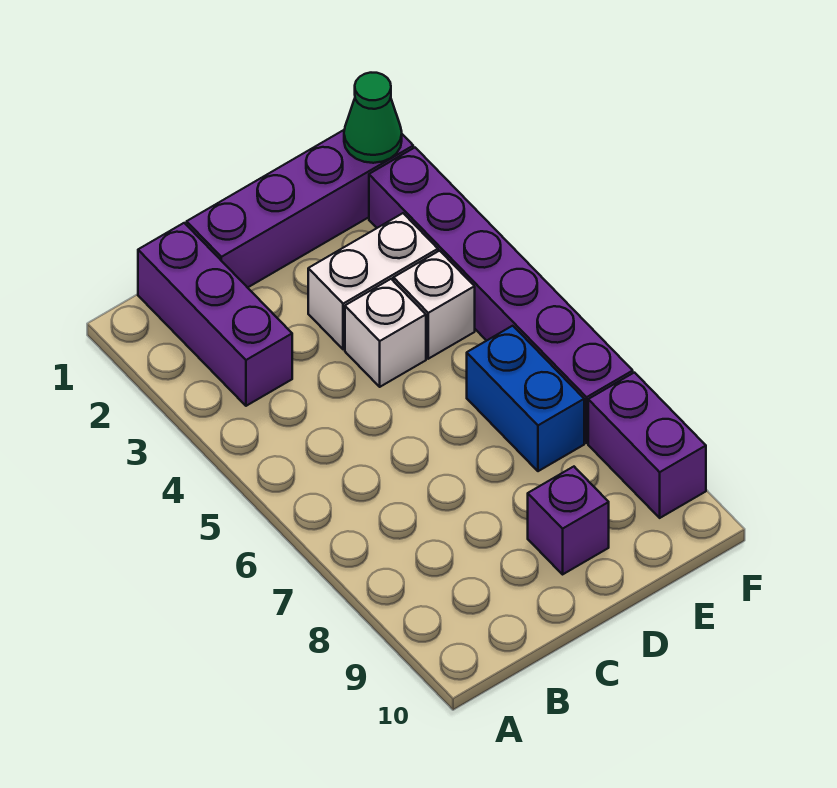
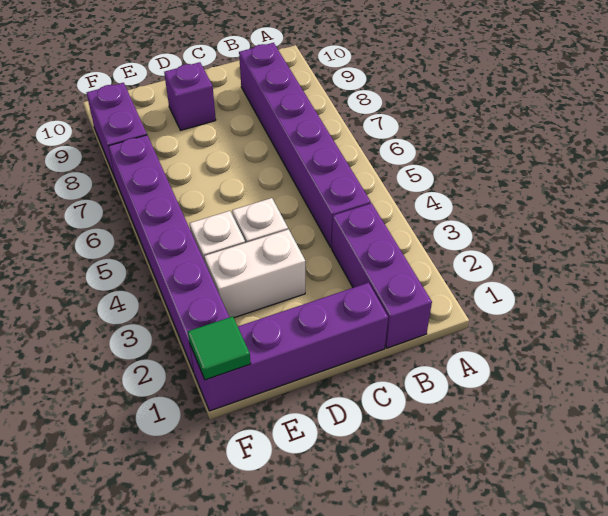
none -> purple 1x6 brick [239,43,371,248]
blue 1x2 brick [467,326,584,471] -> none
green 1x1 cone [344,73,402,163] -> green 1x1 tile [188,316,251,380]

